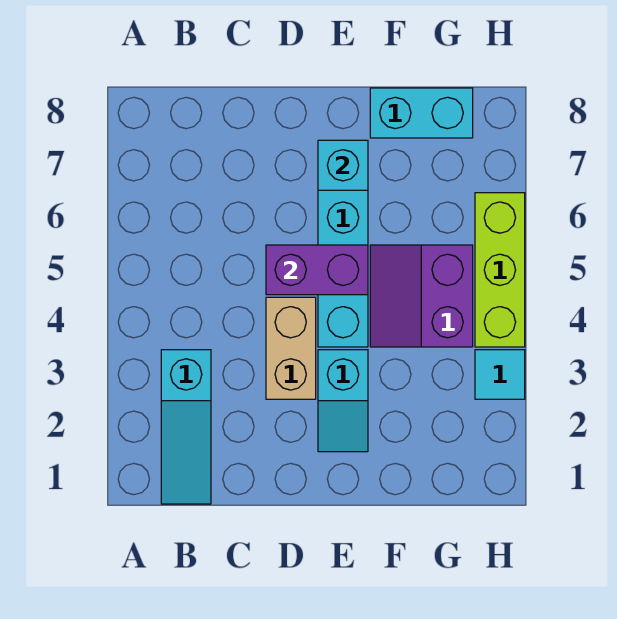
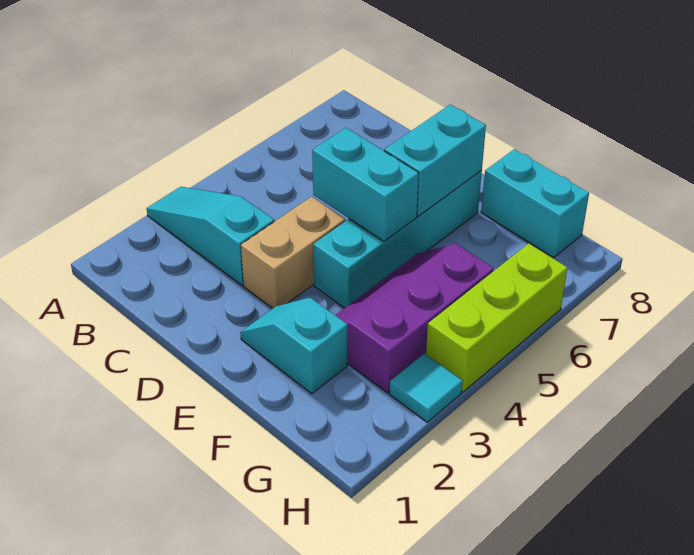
cyan 1x3 slope [161,350,211,504] -> cyan 1x3 slope turned to [147,187,274,285]
purple 1x2 brick [266,245,368,295] -> cyan 1x2 brick [312,128,419,241]
cyan 1x2 slope [318,350,368,452] -> cyan 1x2 slope turned to [240,298,347,394]
cyan 1x1 brick [318,140,368,190] -> cyan 1x2 brick [384,105,486,216]
purple 2x2 slope [370,245,473,347] -> purple 2x3 slope [335,243,494,393]

